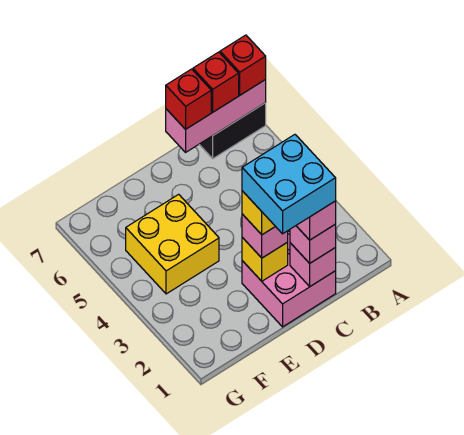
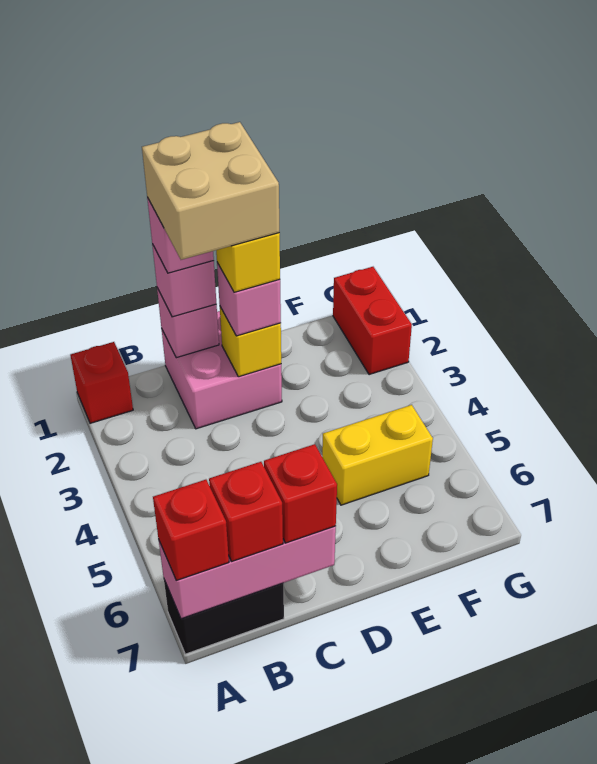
none -> red 1x1 brick [71,342,133,423]
cyan 2x2 brick [242,135,336,234] -> tan 2x2 brick [142,122,279,260]
yellow 2x2 brick [126,194,219,294] -> yellow 1x2 brick [322,405,433,505]
none -> red 1x2 brick [333,267,412,375]

